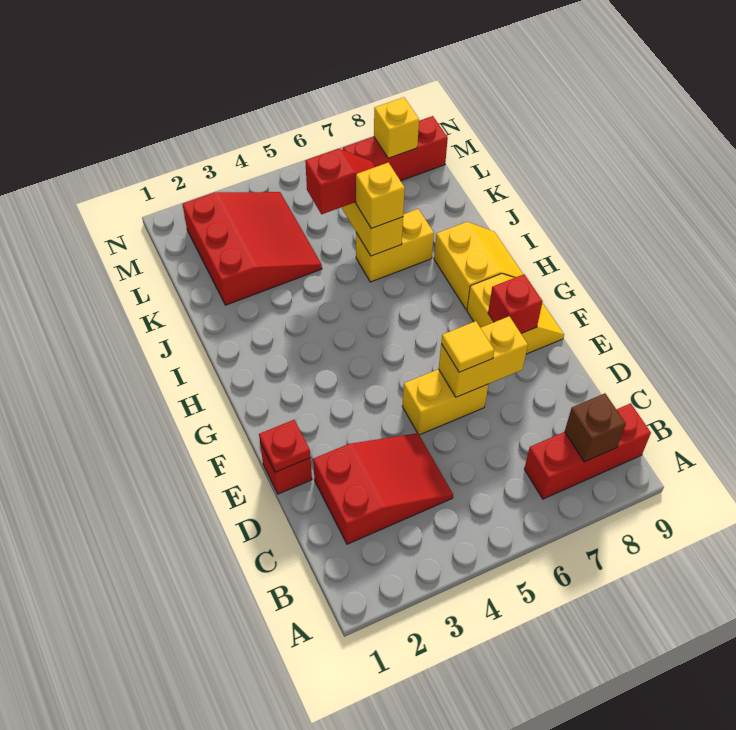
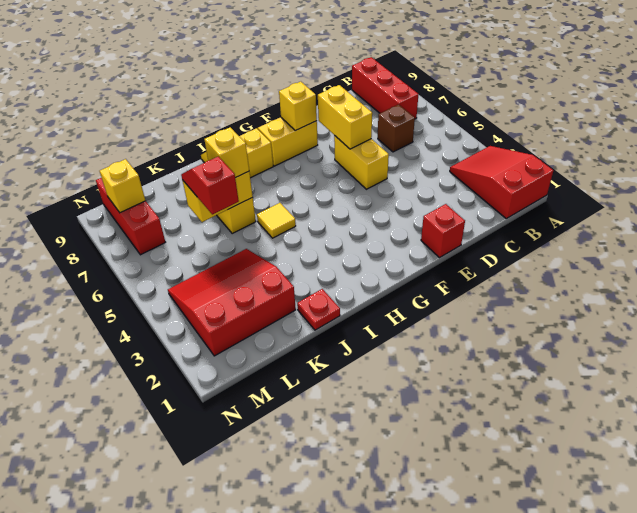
brown 1x1 brick [565,393,626,462] -> brown 1x1 brick moved to [378,104,415,152]
red 2x3 slope [313,433,453,544] -> red 2x3 slope moved to [450,146,553,219]
red 1x1 plate [259,420,311,472] -> red 1x1 plate moved to [297,289,340,330]
yellow 1x1 tile [441,321,494,372] -> yellow 1x1 tile moved to [257,203,296,238]
red 1x1 brick [488,274,543,334] -> yellow 1x1 brick [279,82,317,131]

